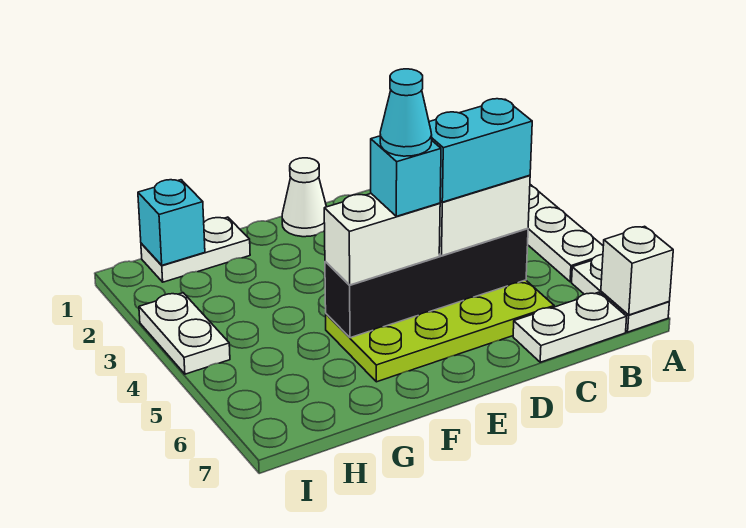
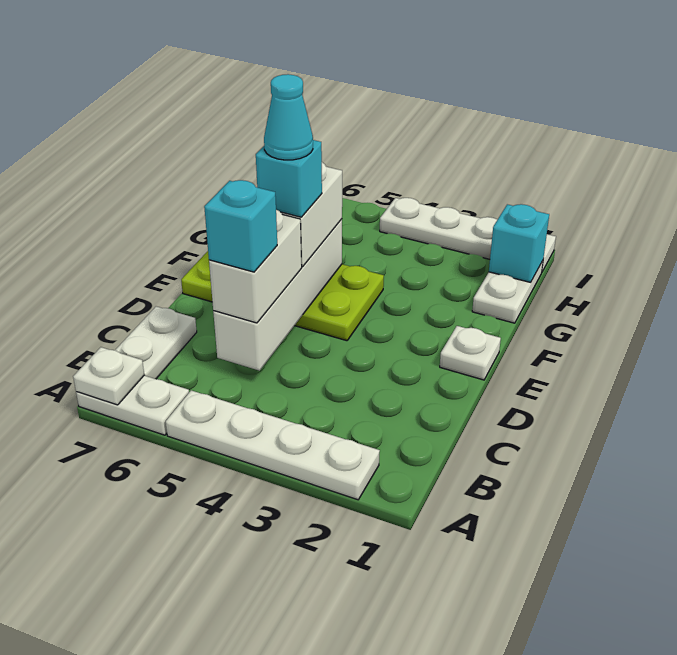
white 1x1 brick [601,226,673,315] -> white 1x1 plate [73,347,144,405]
lime 2x4 plate [326,280,554,382] -> lime 2x4 plate turned to [181,251,384,341]
black 1x4 brick [325,228,528,338] -> white 1x4 brick [213,219,342,371]
cyan 1x2 brick [429,99,532,202] -> cyan 1x1 brick [204,180,277,272]
white 1x1 cone [282,158,326,237] -> white 1x1 plate [440,326,501,380]
white 1x2 plate [139,293,230,374] -> white 1x4 plate [380,198,556,271]

